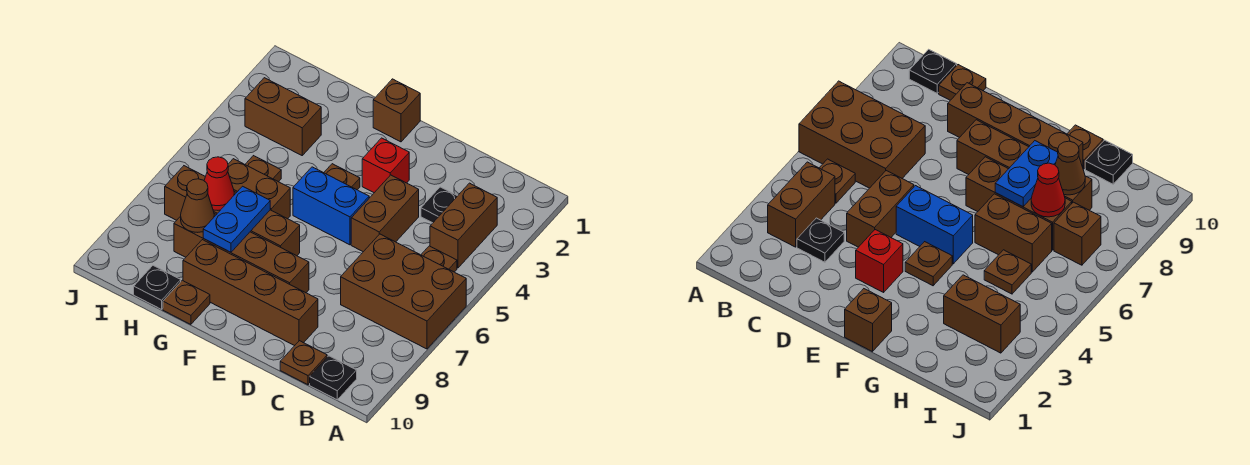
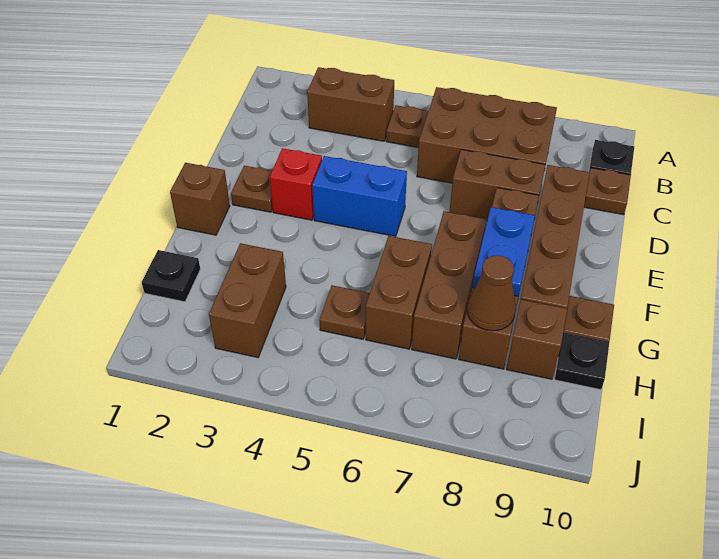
brown 2x3 brick [341,234,466,349] -> brown 2x3 brick turned to [417,87,557,183]
black 1x1 plate [421,187,457,223] -> black 1x1 plate moved to [142,250,200,302]
brown 1x2 brick [351,175,419,252] -> brown 1x2 brick moved to [450,150,545,221]
blue 1x2 brick [293,167,369,245] -> blue 1x2 brick turned to [312,156,407,236]
brown 1x1 plate [324,164,360,190] -> brown 1x1 plate moved to [231,166,273,212]
blue 1x2 plate [203,186,270,252] -> blue 1x2 plate turned to [472,207,535,296]
red 1x1 cone [204,157,234,210] -> none
brown 1x1 brick [165,166,205,220] -> brown 1x1 brick moved to [506,299,567,379]

